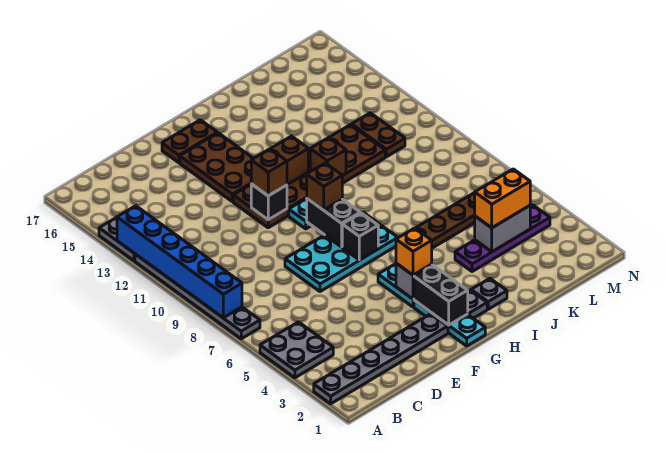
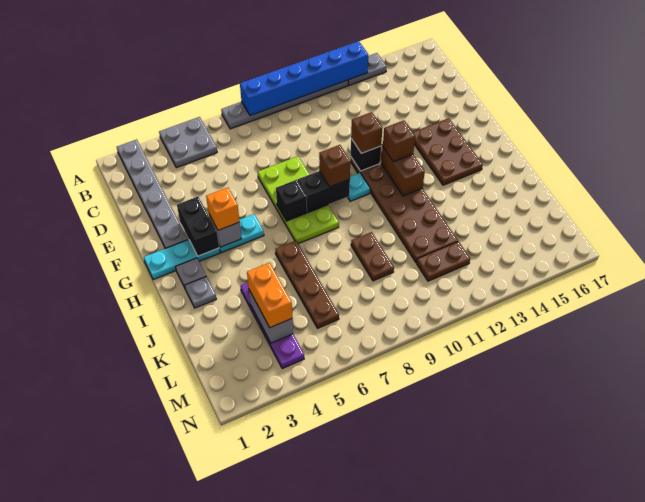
cyan 2x4 plate [285,212,398,292] -> lime 2x4 plate [258,156,339,244]
brown 2x3 plate [180,133,253,202] -> brown 2x3 plate turned to [413,118,483,185]
brown 1x2 plate [162,120,217,163] -> brown 1x2 plate moved to [351,232,394,281]
black 1x2 brick [414,265,468,325] -> black 1x2 brick turned to [177,197,219,256]
brown 1x1 brick [310,138,346,175] -> brown 1x1 brick moved to [383,120,415,162]

